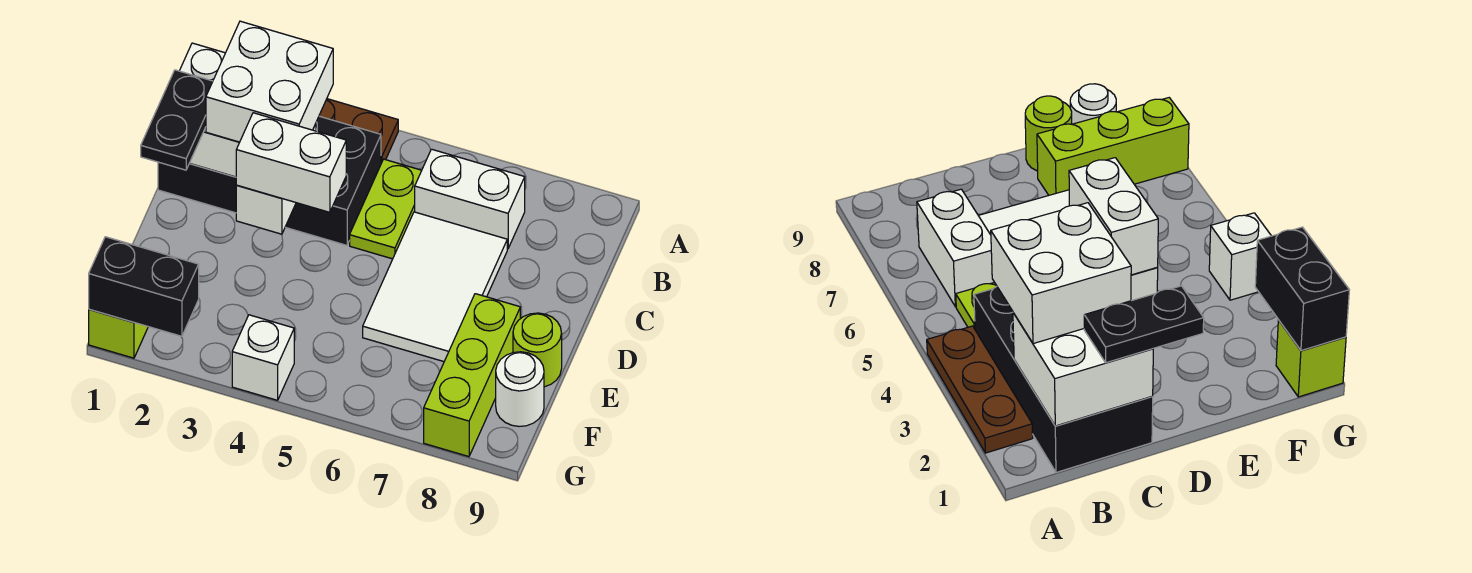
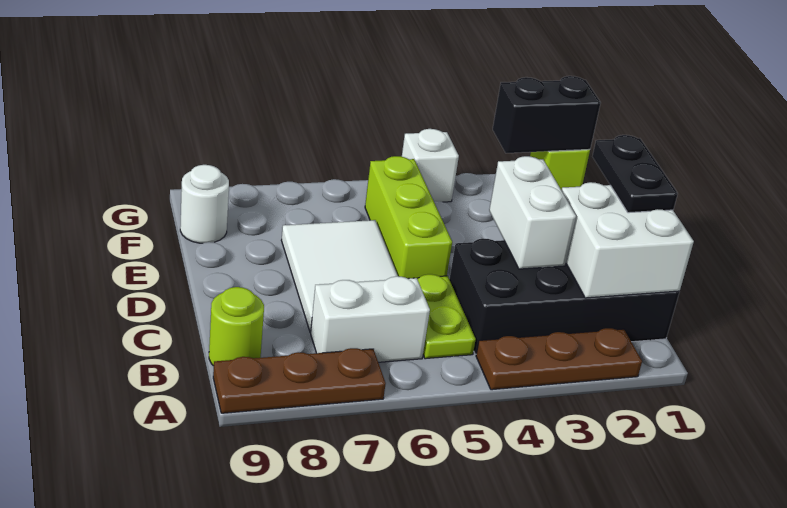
none -> brown 1x3 plate [213,348,386,413]
white 2x2 brick [206,21,333,142] -> none
white 1x2 brick [236,113,346,212] -> none
lime 1x3 brick [424,294,520,457] -> lime 1x3 brick moved to [365,156,452,279]
lime 1x1 round brick [513,313,562,387] -> lime 1x1 round brick moved to [209,287,264,366]

